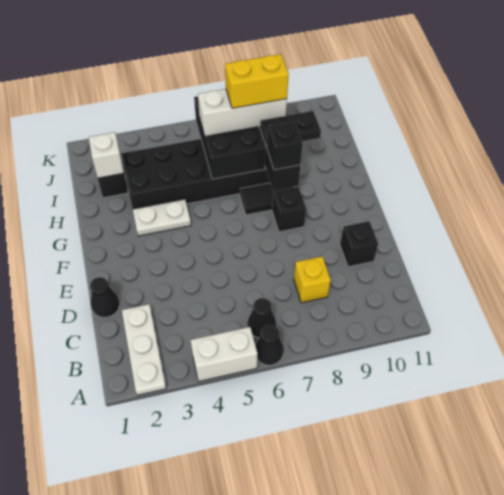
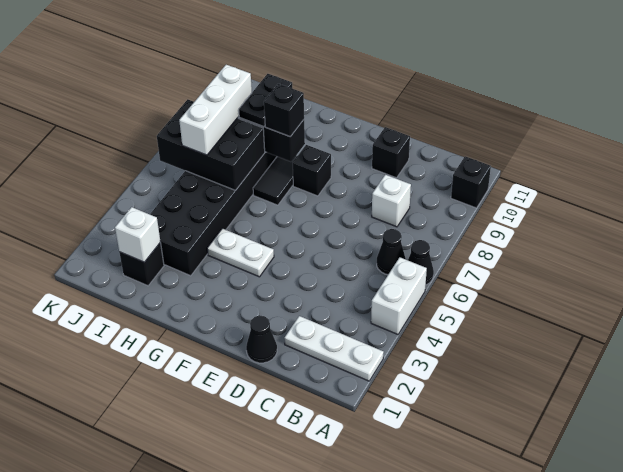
none -> black 1x1 brick [451,156,491,208]
yellow 1x1 brick [294,256,331,303] -> white 1x1 brick [372,175,411,227]
white 1x2 plate [133,199,191,236] -> white 1x2 plate turned to [207,229,274,277]
yellow 1x2 brick [225,54,289,108] -> none

